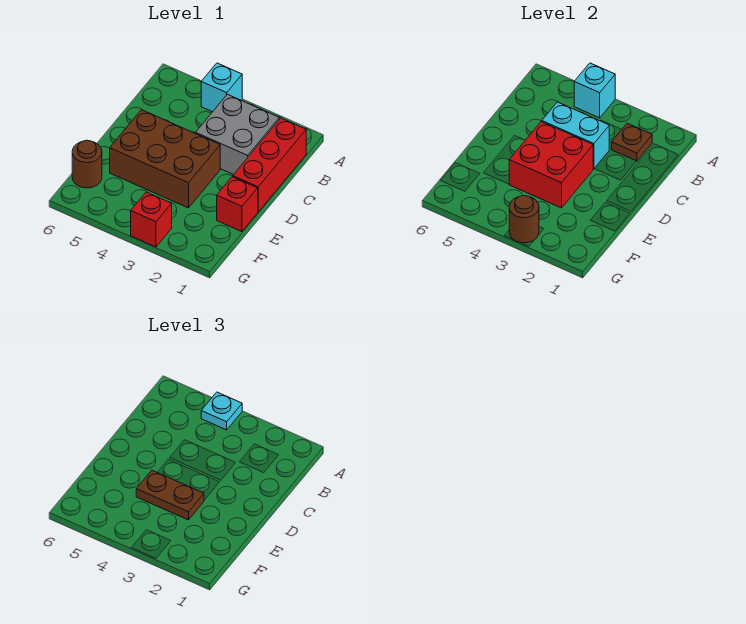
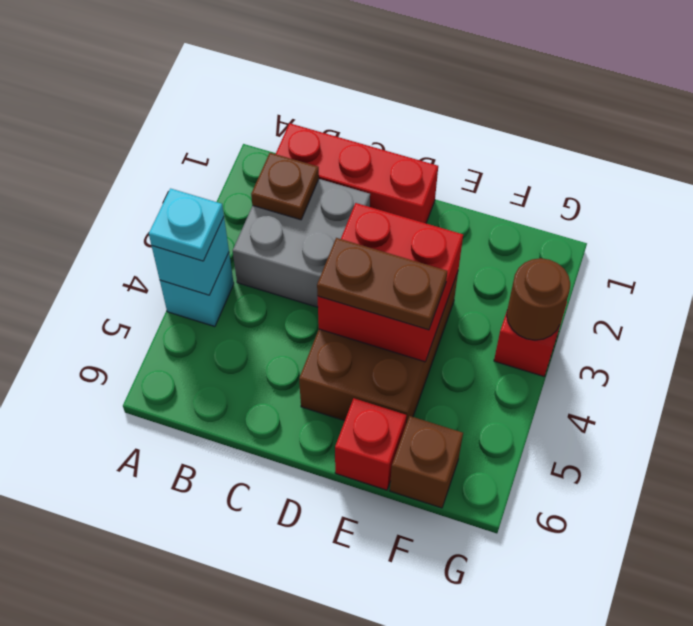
cyan 1x2 brick [542,102,609,169] -> none
red 1x1 brick [217,177,258,232] -> red 1x1 brick moved to [335,398,407,490]
brown 1x2 plate [136,470,204,520] -> brown 1x2 plate turned to [317,238,447,330]
brown 1x1 round brick [72,140,102,188] -> brown 1x1 brick [390,416,463,508]

